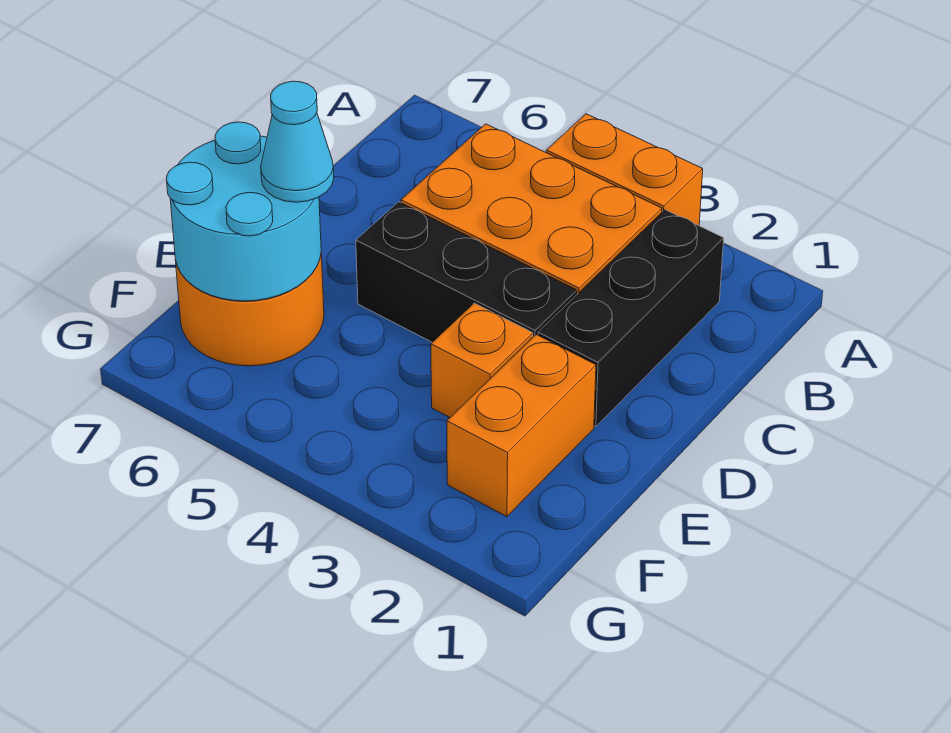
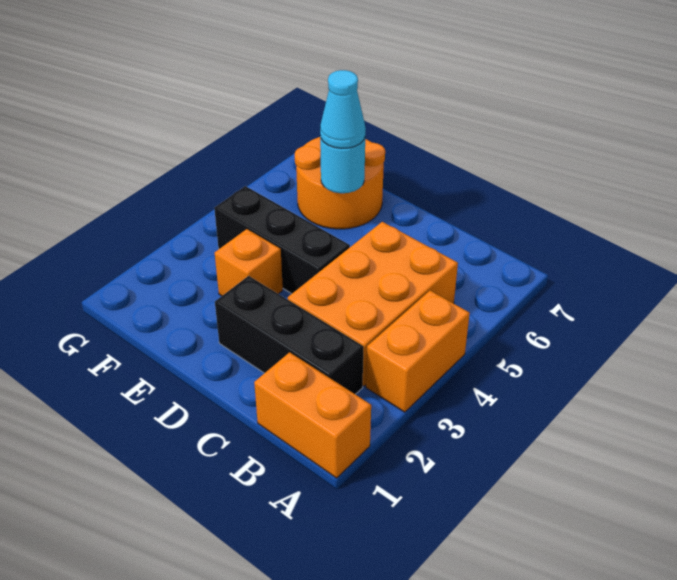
black 1x3 brick [356,202,577,342] -> black 1x3 brick turned to [214,186,350,294]
orange 1x2 brick [447,335,596,517] -> orange 1x2 brick moved to [254,352,371,478]
cyan 2x2 round brick [167,122,321,301] -> cyan 1x1 round brick [320,136,365,193]

